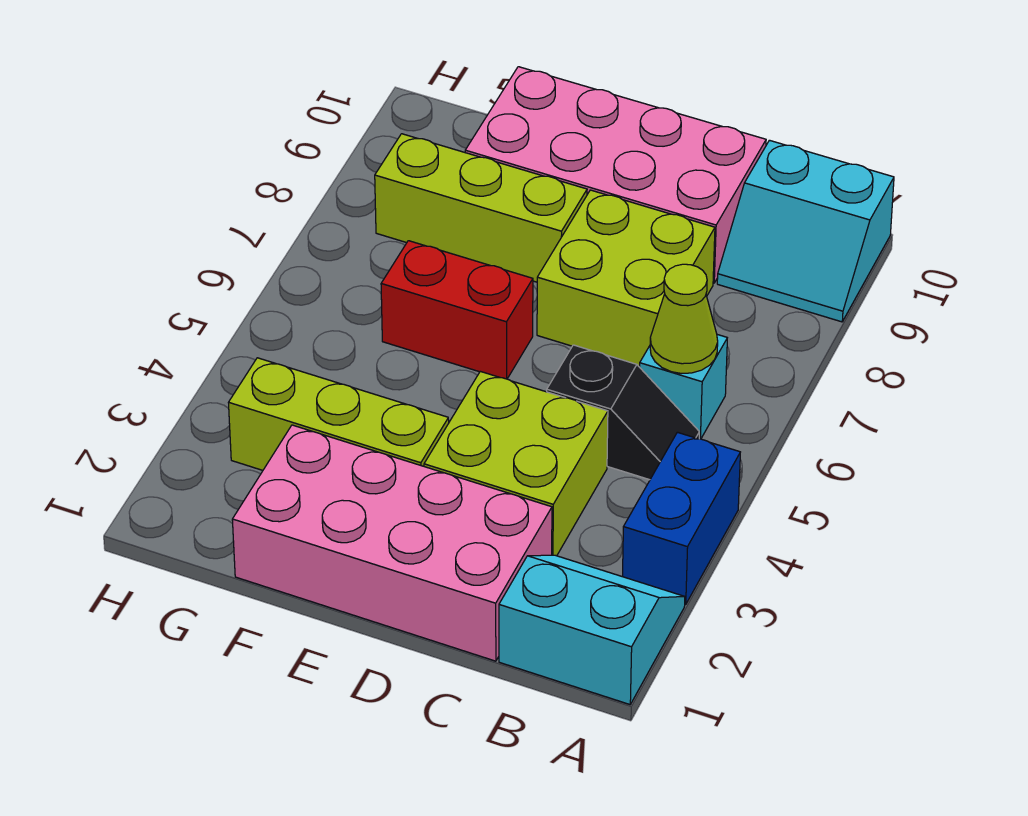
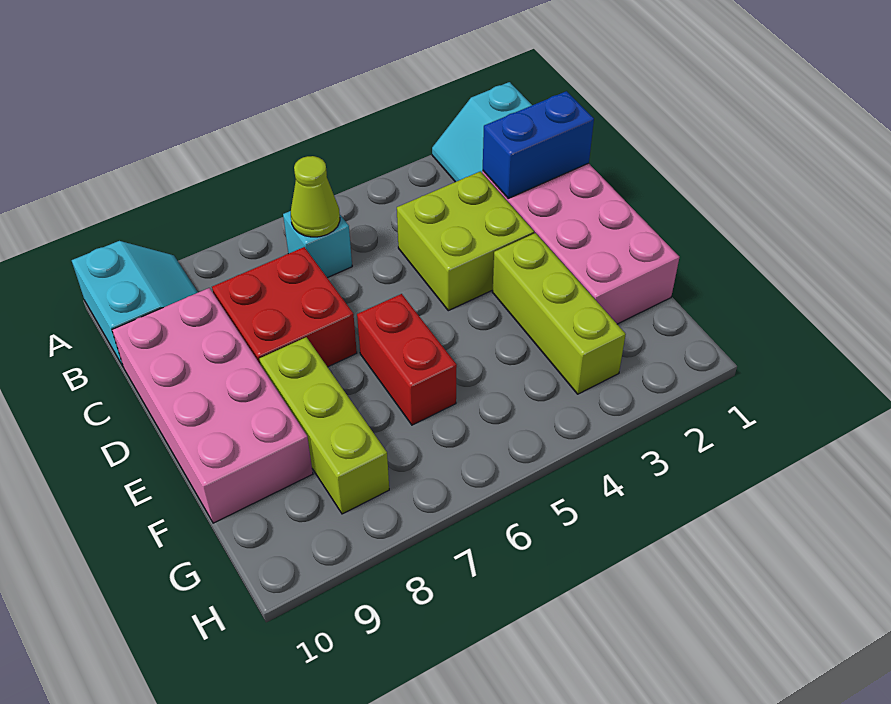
blue 1x2 brick [622,432,740,605] -> blue 1x2 brick moved to [483,91,594,198]
black 1x2 slope [547,345,699,480] -> none
lime 2x2 brick [537,190,715,367] -> red 2x2 brick [212,247,357,367]

